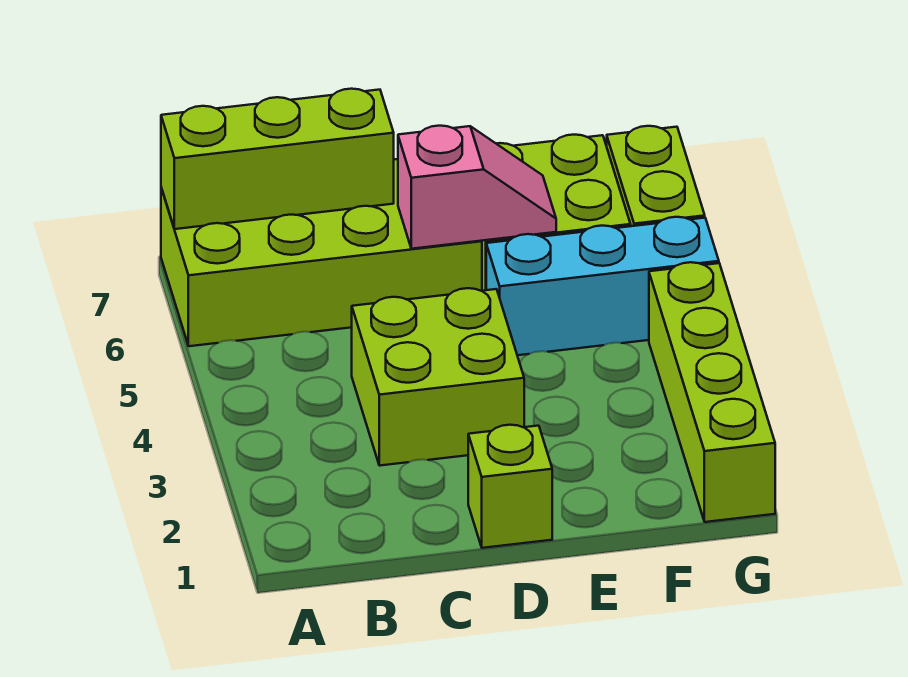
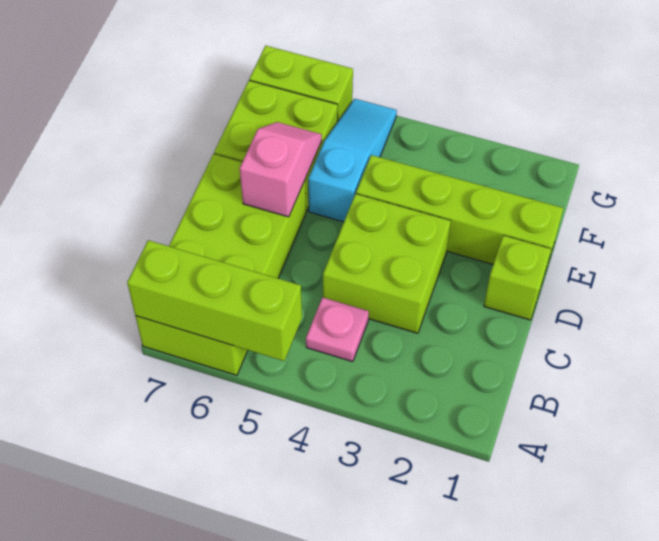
lime 1x3 brick [161,89,394,229] -> lime 1x3 brick turned to [127,240,302,361]
none -> pink 1x1 plate [306,297,369,362]
cyan 1x3 brick [486,217,719,355] -> cyan 1x3 slope [308,99,397,222]
lime 1x4 brick [649,262,775,522] -> lime 1x4 brick moved to [356,155,563,272]

